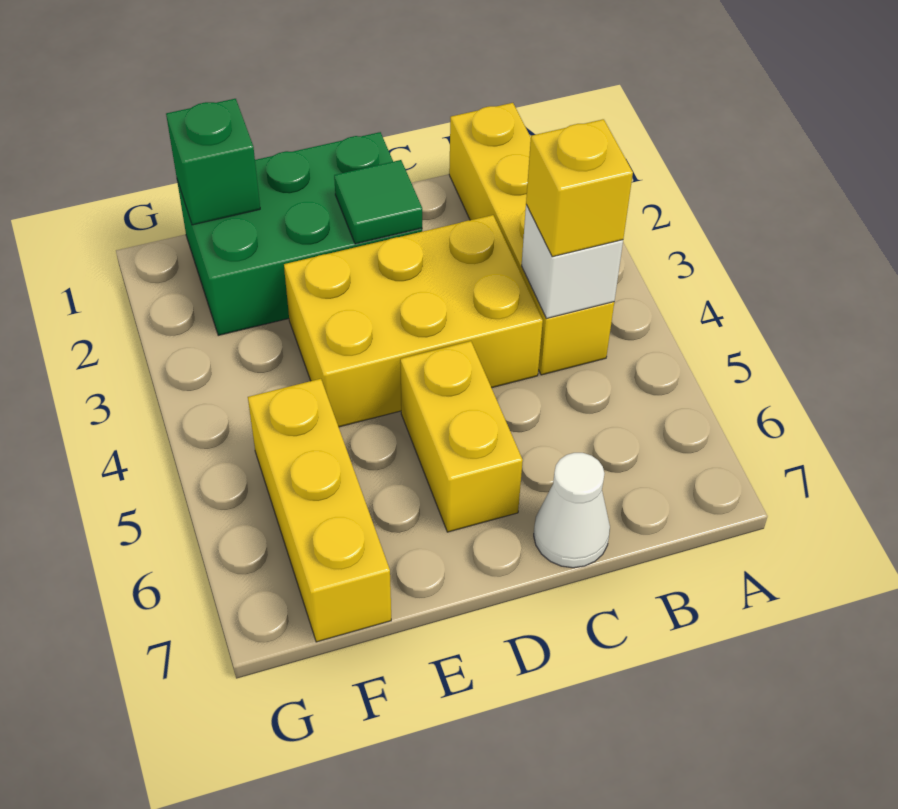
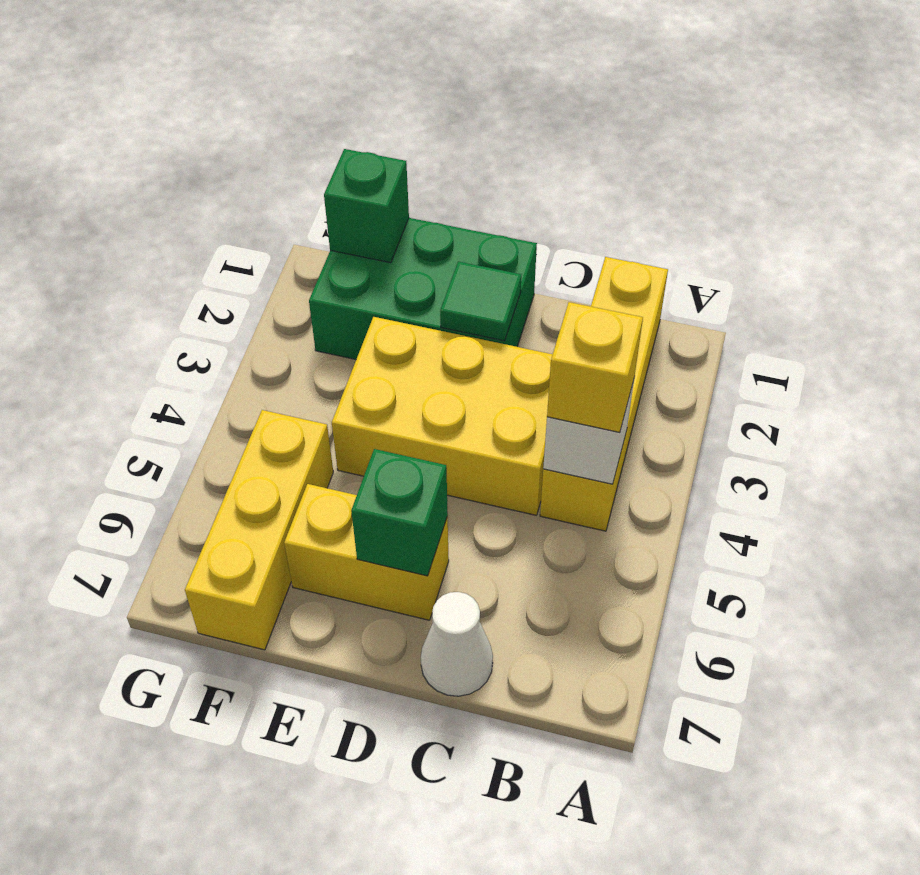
yellow 1x2 brick [400,341,523,532] -> yellow 1x2 brick turned to [284,484,449,620]
none -> green 1x1 brick [351,449,448,576]

